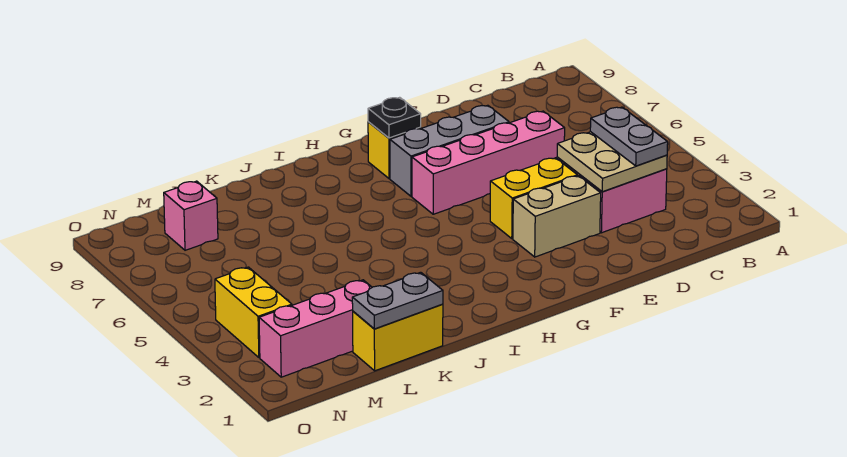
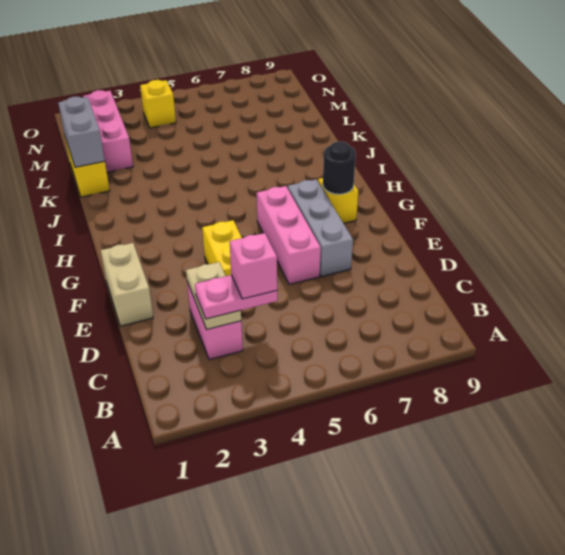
tan 2x2 plate [557,132,667,192] -> tan 1x2 plate [186,262,241,330]
grey 1x2 plate [590,107,668,166] -> pink 1x2 plate [195,275,277,319]
pink 1x4 brick [412,111,565,214] -> pink 1x3 brick [257,186,321,284]
tan 1x2 brick [513,176,601,257] -> tan 1x2 brick moved to [101,243,153,326]
black 1x1 plate [368,97,421,138] -> black 1x1 round brick [323,141,356,194]
grey 1x2 plate [352,272,443,329] -> grey 1x2 brick [58,97,105,167]
pink 1x1 brick [164,181,218,250] -> pink 1x1 brick moved to [230,233,277,299]
yellow 1x2 brick [215,267,292,358] -> yellow 1x1 brick [140,80,176,128]

